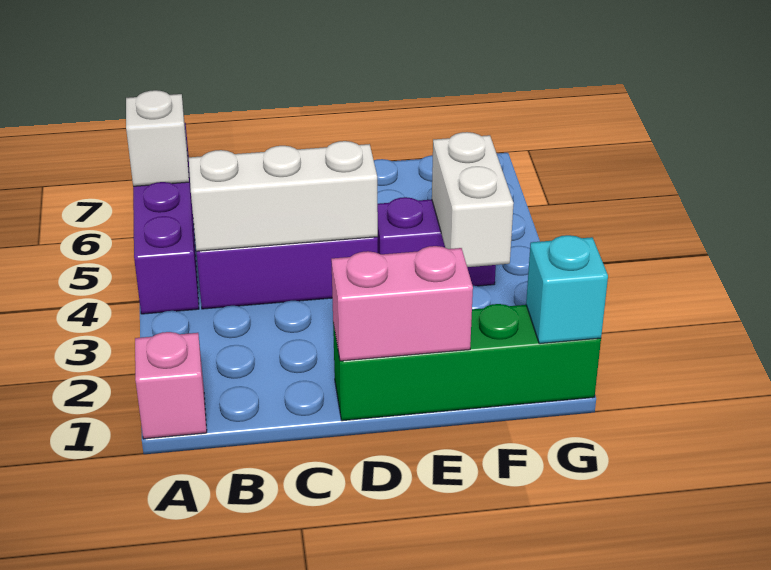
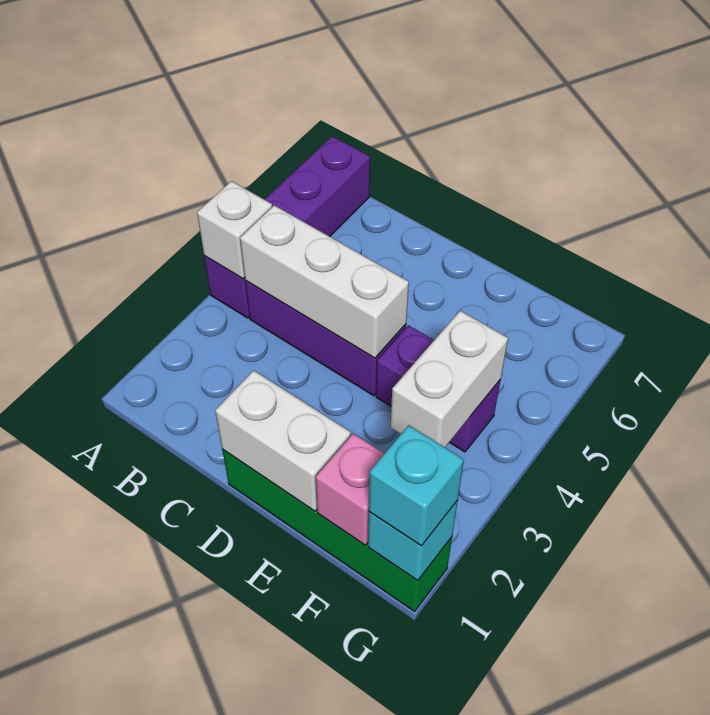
pink 1x1 brick [135,332,207,439] -> pink 1x1 brick moved to [316,434,385,545]
white 1x1 brick [126,90,189,186] -> white 1x1 brick moved to [197,181,272,279]
pink 1x2 brick [331,246,473,361] -> white 1x2 brick [215,370,351,511]
none -> cyan 1x1 brick [369,425,464,546]

